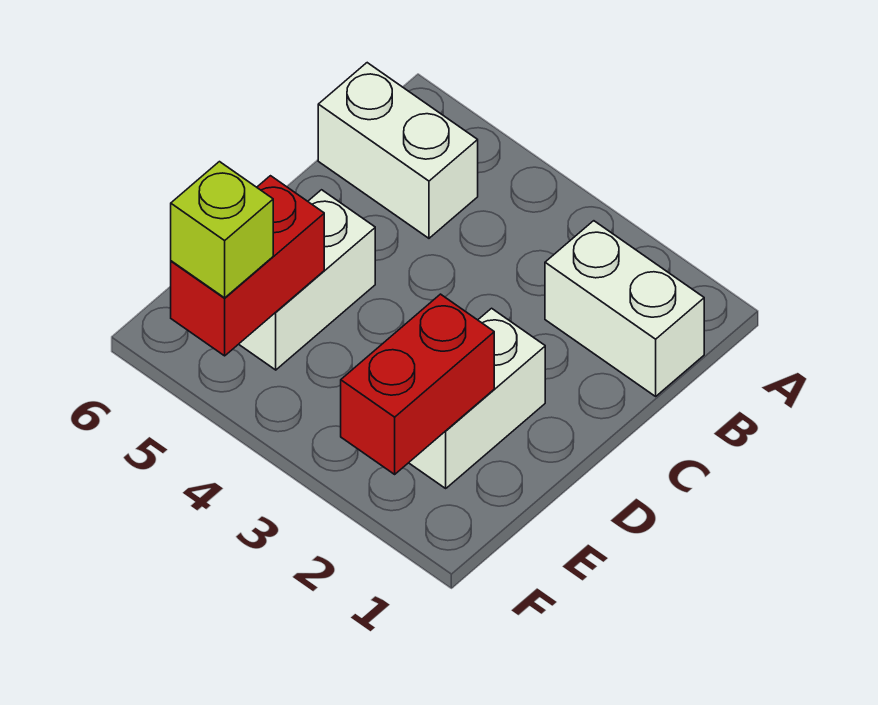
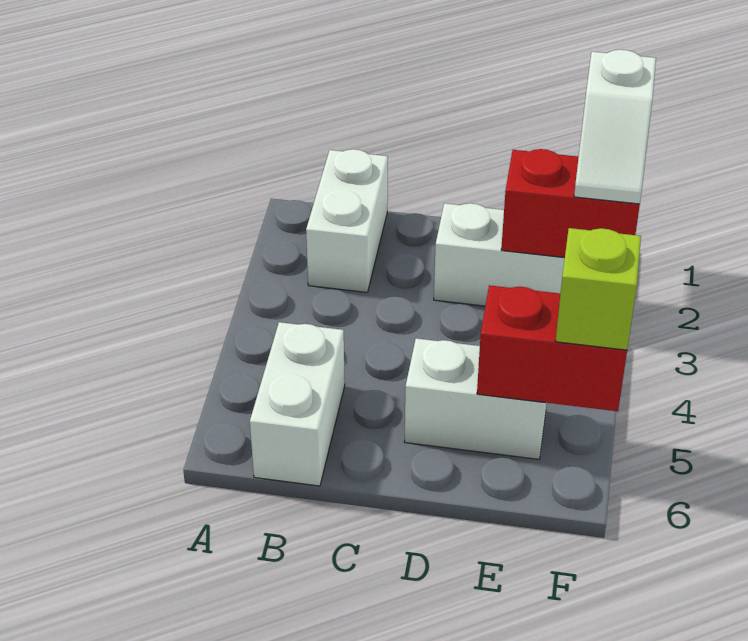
none -> white 1x2 slope [574,50,656,204]

